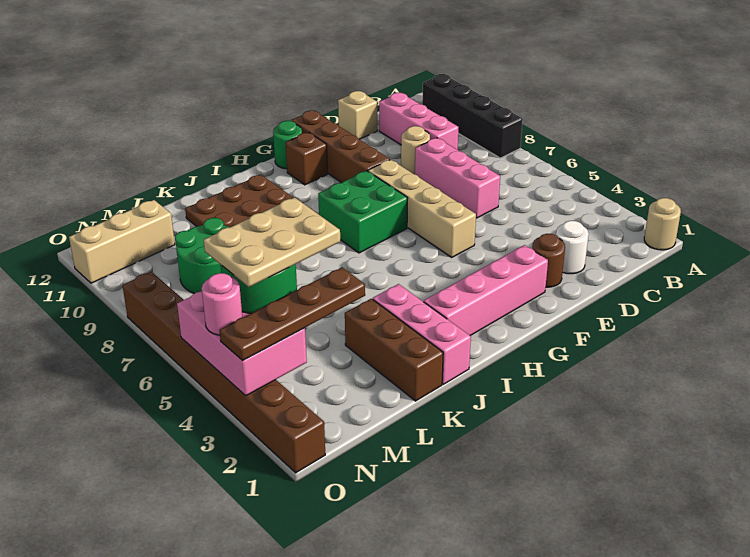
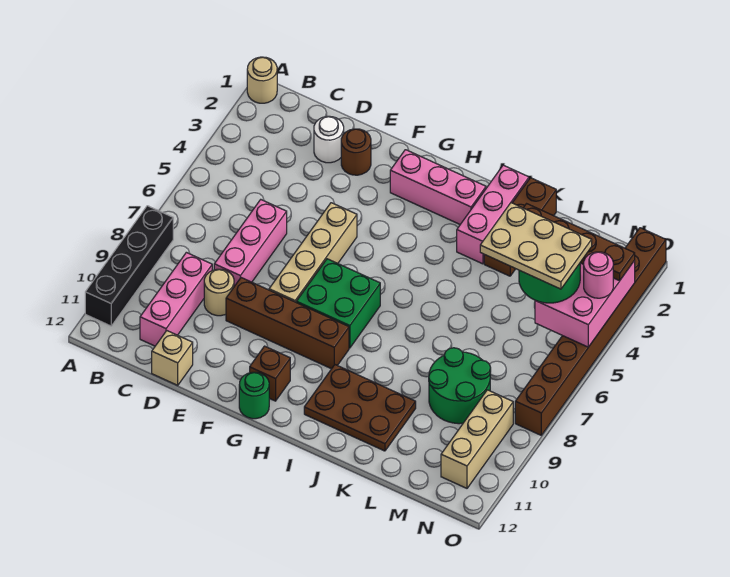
pink 1x4 brick [424,245,548,335] -> pink 1x3 brick [390,150,486,224]
brown 1x4 brick [292,111,390,182] -> brown 1x4 brick turned to [226,278,349,369]
tan 1x3 brick [69,200,175,283] -> tan 1x3 brick turned to [441,390,513,488]

